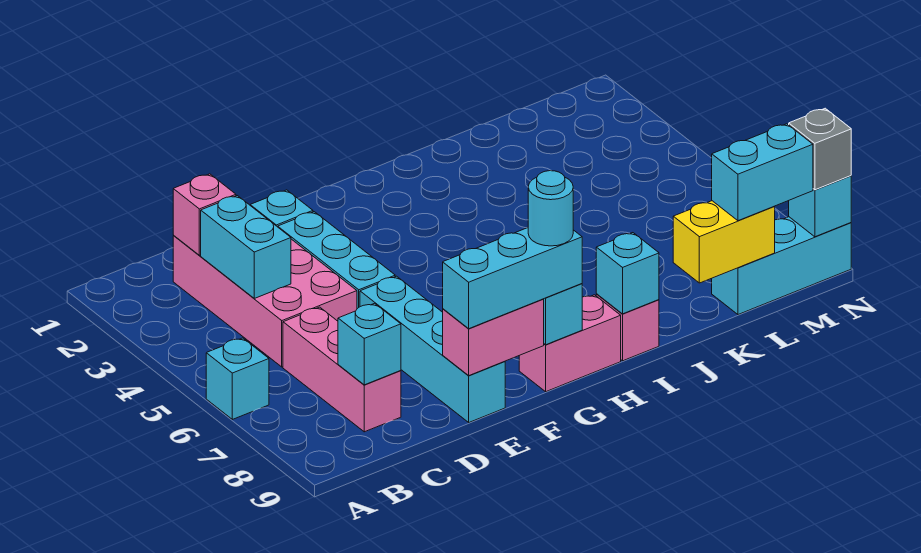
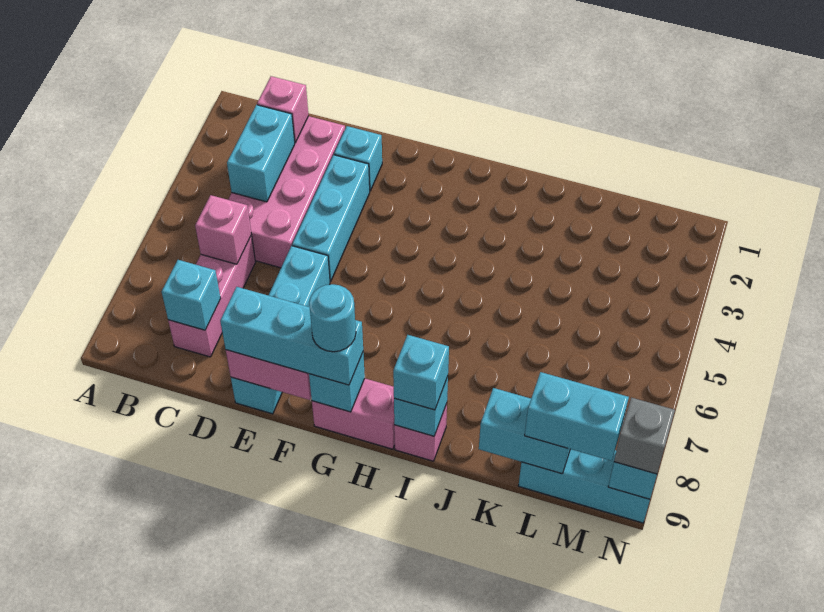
cyan 1x1 brick [206,338,269,419] -> cyan 1x1 brick moved to [393,335,449,410]
none -> pink 1x1 brick [195,195,251,264]
yellow 1x2 brick [673,201,775,283] -> cyan 1x2 brick [479,388,570,474]

